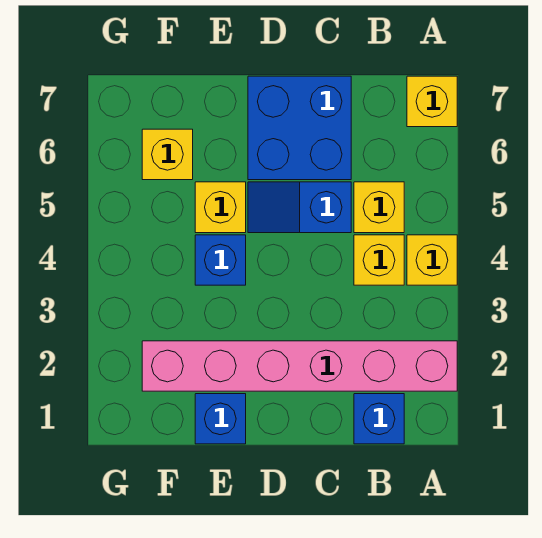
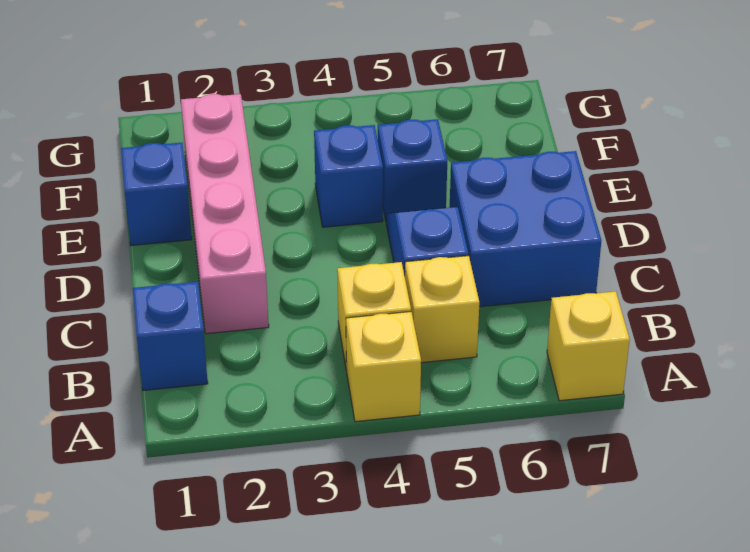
pink 1x6 brick [142,341,457,391] -> pink 1x4 brick [181,94,269,334]
yellow 1x1 brick [195,182,246,233] -> blue 1x1 brick [378,119,447,220]
yellow 1x1 brick [142,129,193,180] -> none

